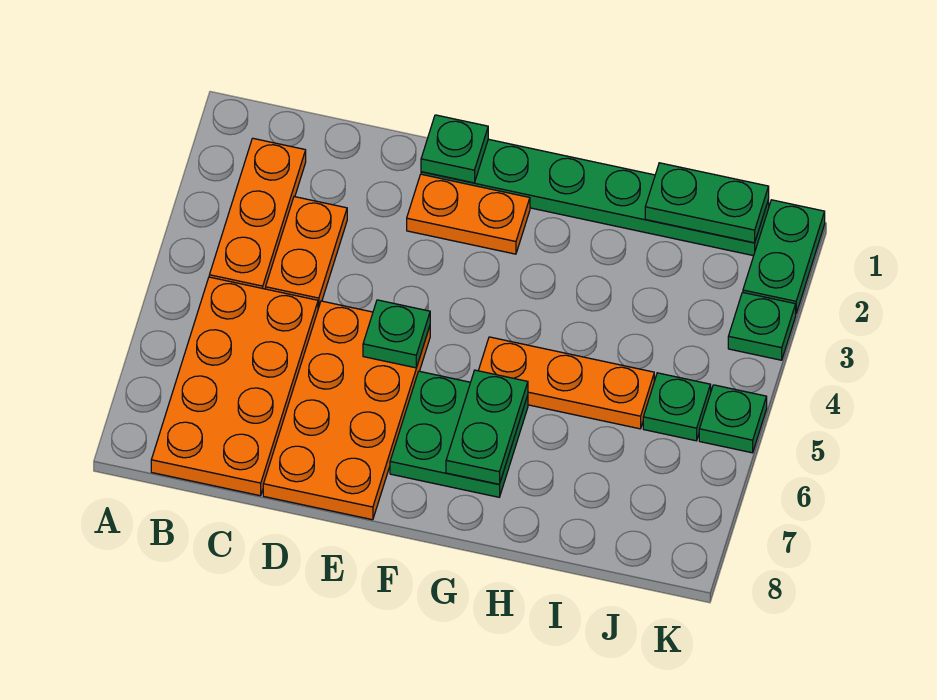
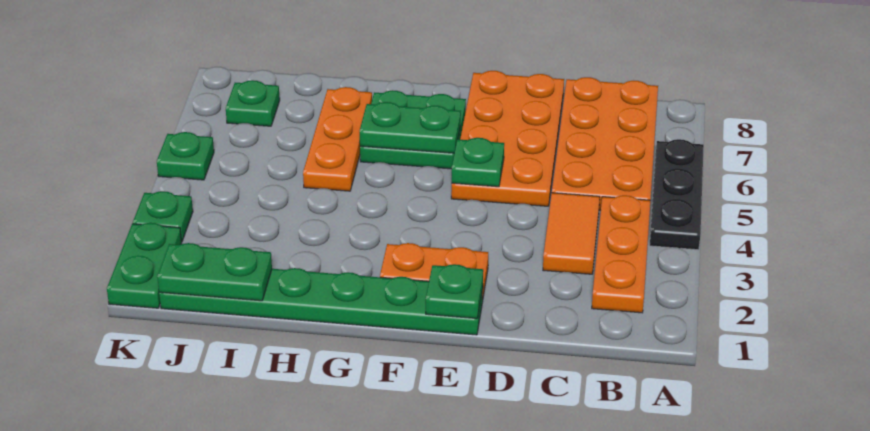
none -> black 1x3 plate [650,139,704,250]
orange 1x2 plate [266,197,347,308] -> orange 1x2 tile [543,193,600,274]
orange 1x3 plate [478,337,654,429] -> orange 1x3 plate turned to [303,87,372,191]
green 1x2 plate [446,370,528,484] -> green 1x2 plate turned to [360,102,461,153]
green 1x1 plate [643,373,711,441] -> green 1x1 plate moved to [226,80,280,126]

